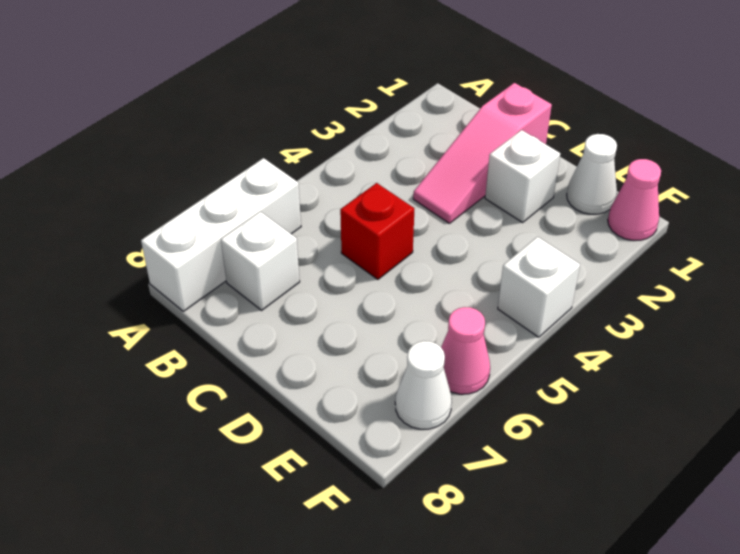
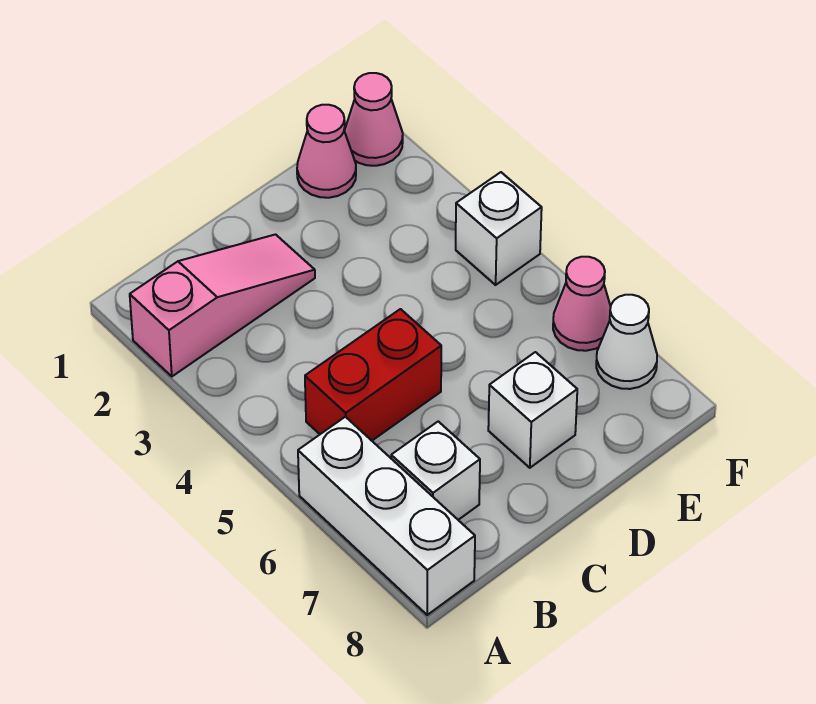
pink 1x3 slope [413,83,552,223] -> pink 1x3 slope turned to [130,235,315,376]
red 1x1 brick [340,183,414,279] -> red 1x2 brick [305,309,441,441]
white 1x1 brick [485,130,560,222] -> white 1x1 brick moved to [488,352,577,468]
white 1x1 cone [567,134,617,214] -> pink 1x1 cone [297,105,356,198]

